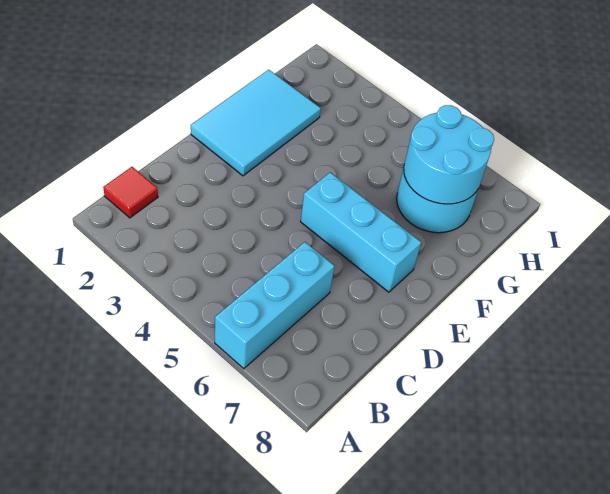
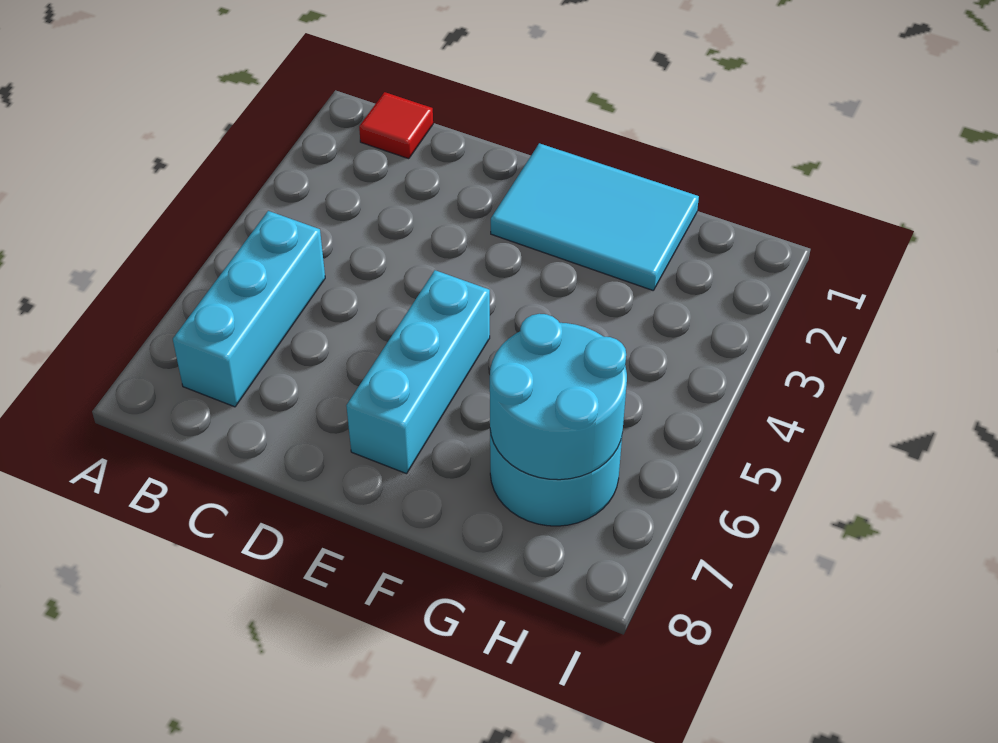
cyan 1x3 brick [215,242,334,369] -> cyan 1x3 brick turned to [173,211,325,407]

